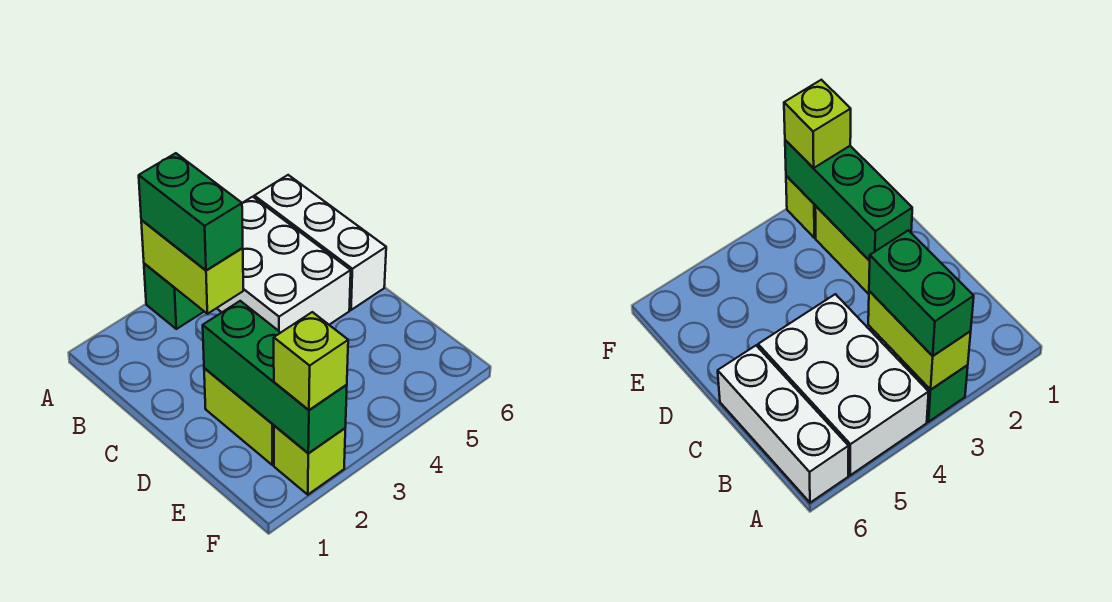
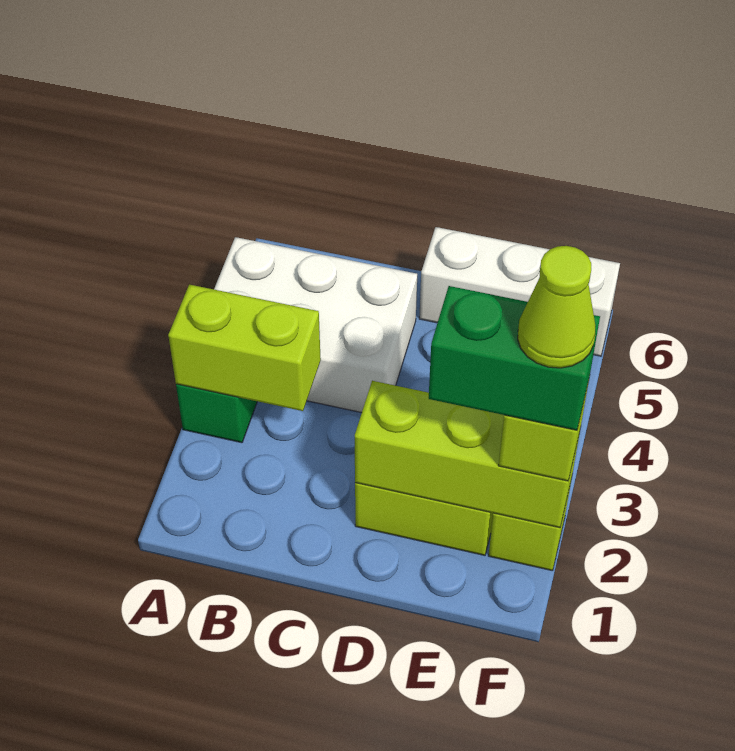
green 1x2 brick [139,153,243,270] -> green 1x2 brick moved to [429,286,600,430]
white 1x3 brick [254,175,386,310] -> white 1x3 brick moved to [419,227,620,356]
green 1x3 brick [203,301,347,453] -> lime 1x3 brick [355,381,580,528]
none -> lime 1x1 cone [518,246,596,368]

